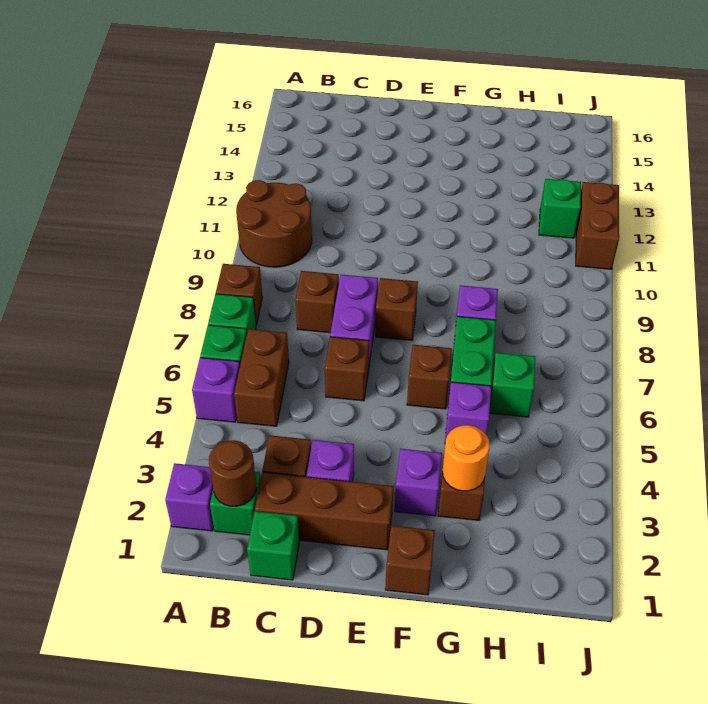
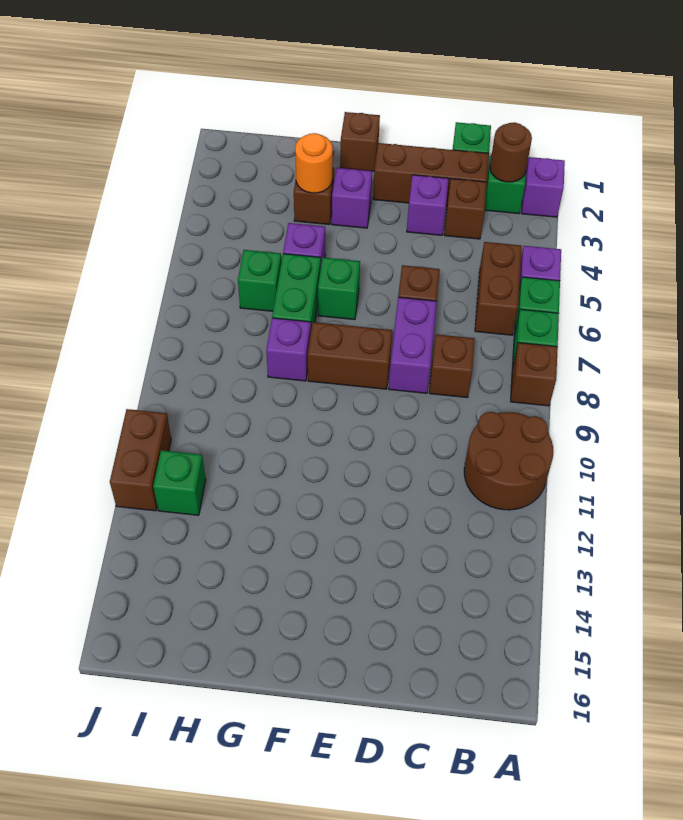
brown 1x1 brick [375,278,418,340] -> brown 1x2 brick [308,322,392,389]
brown 1x1 brick [407,345,452,409] -> green 1x1 brick [318,258,360,320]

